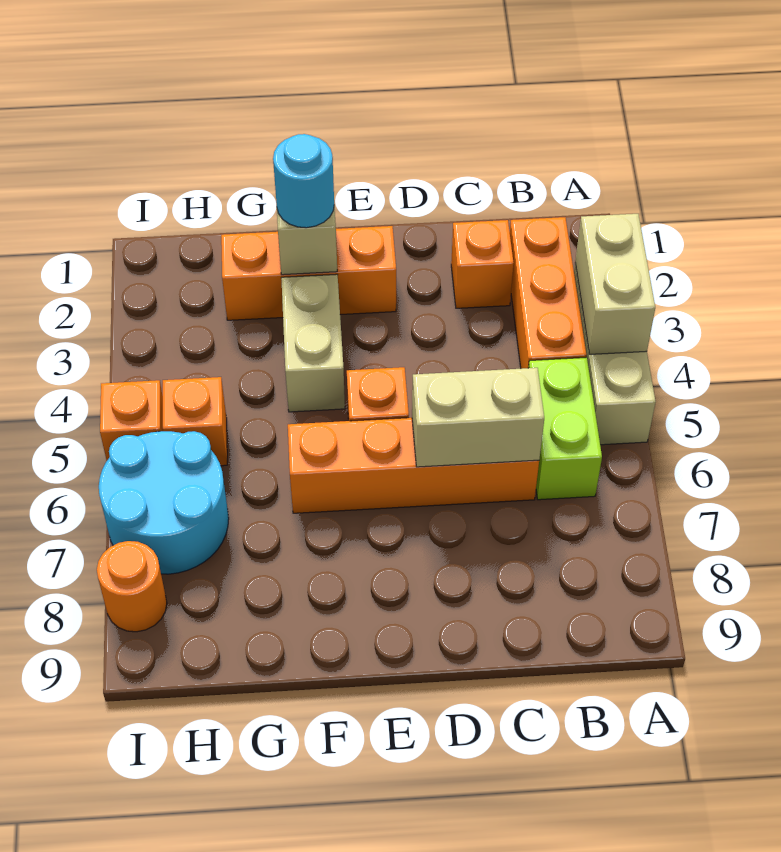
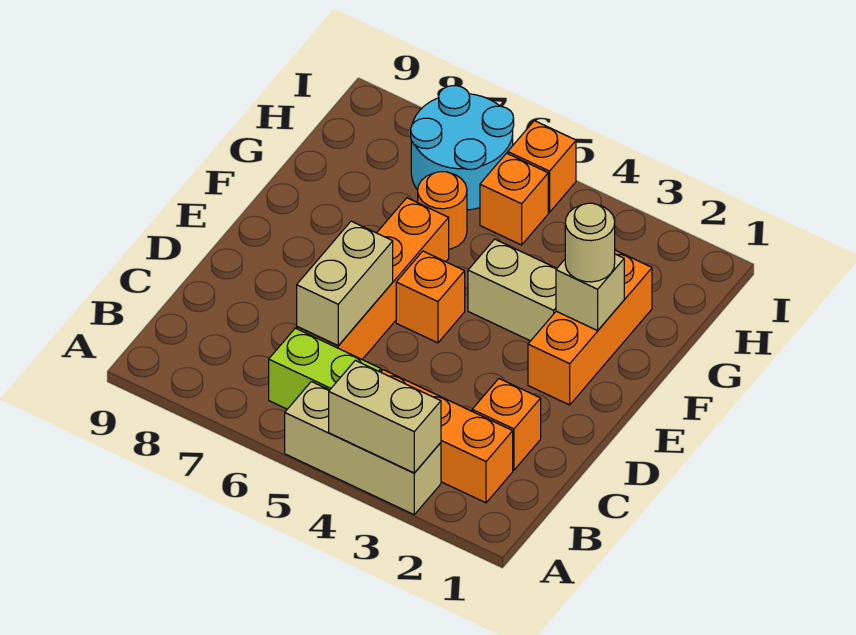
cyan 1x1 round brick [273,134,334,228] -> tan 1x1 round brick [565,203,615,282]
orange 1x1 round brick [97,541,167,632] -> orange 1x1 round brick moved to [418,172,467,249]

